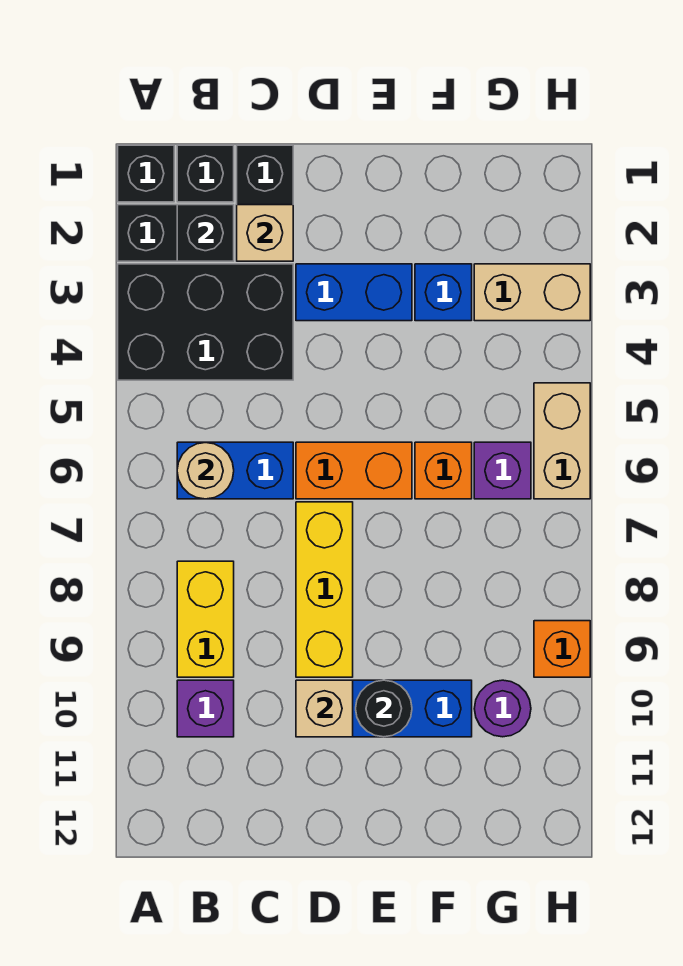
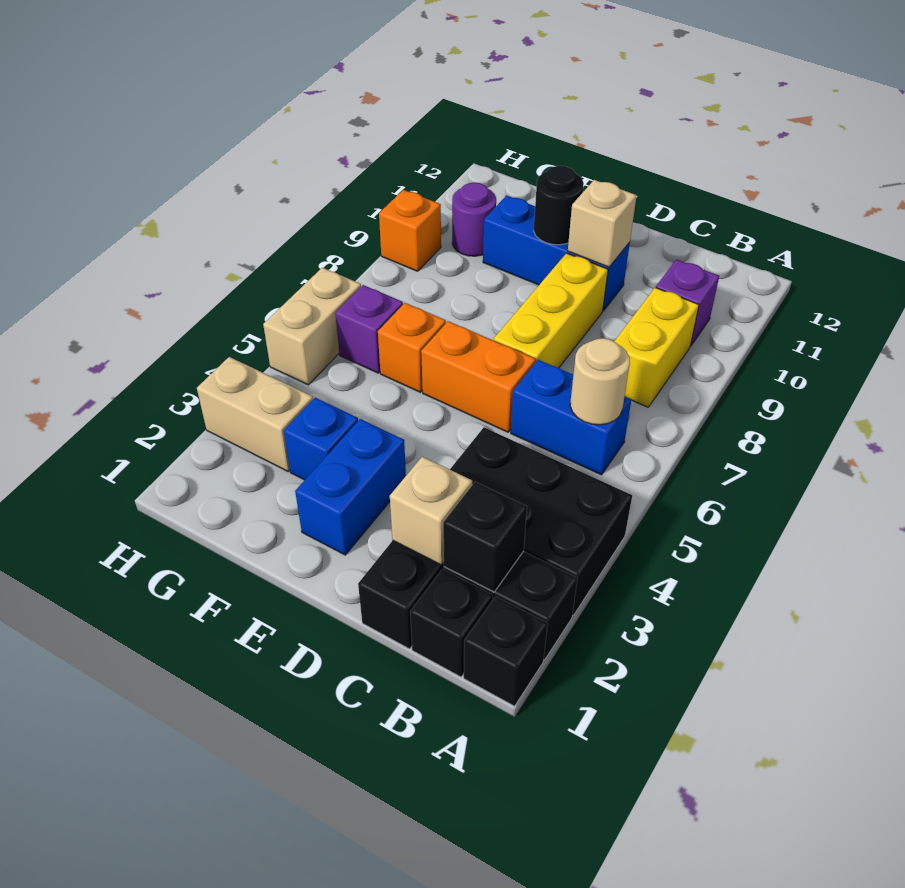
blue 1x2 brick [296,264,412,321] -> blue 1x2 brick turned to [295,419,406,555]

